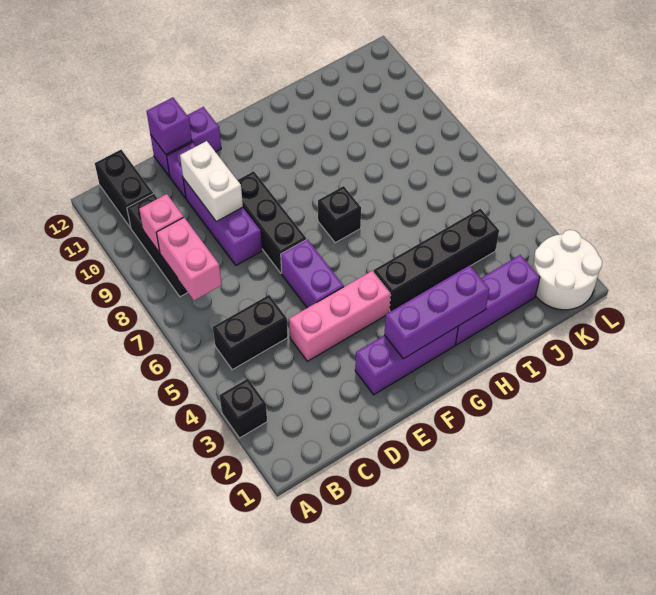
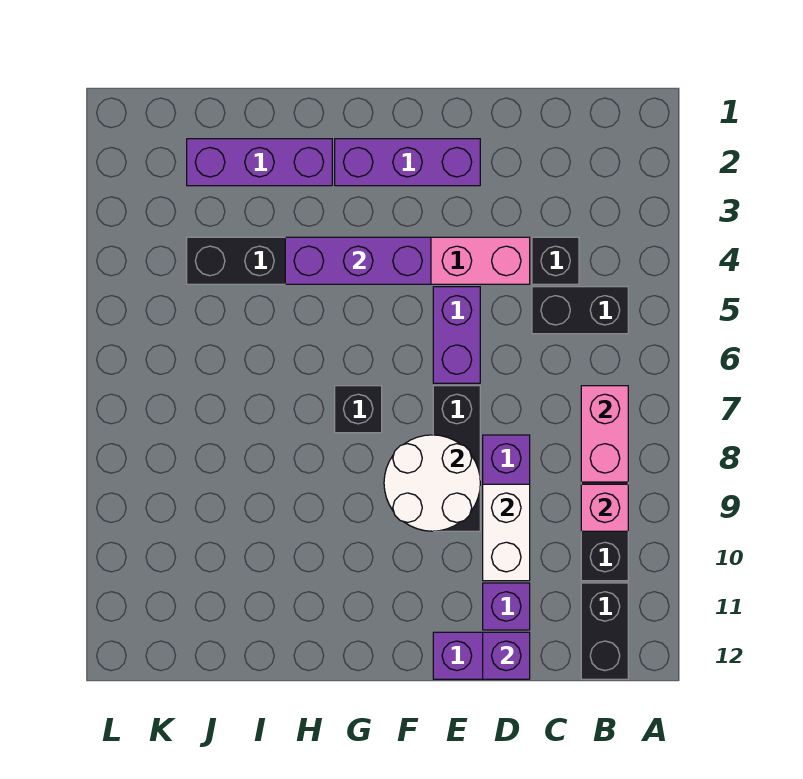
black 1x1 brick [220,379,267,438] -> black 1x1 brick moved to [532,237,579,284]
purple 1x3 brick [384,265,489,359] -> purple 1x3 brick moved to [285,237,431,284]
white 2x2 round brick [532,230,602,310] -> white 2x2 round brick moved to [384,435,480,531]

